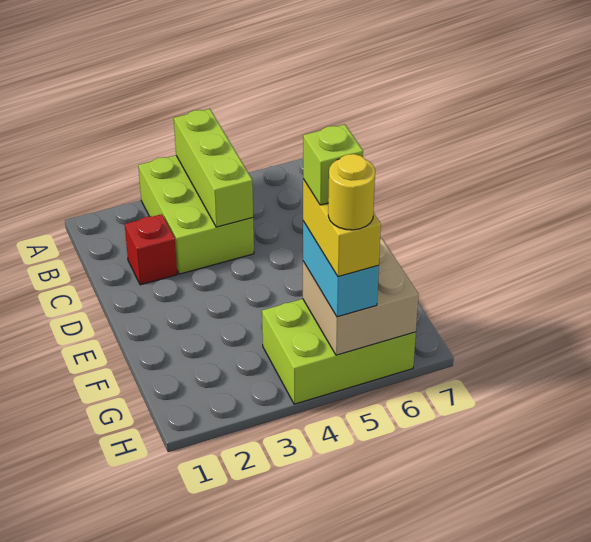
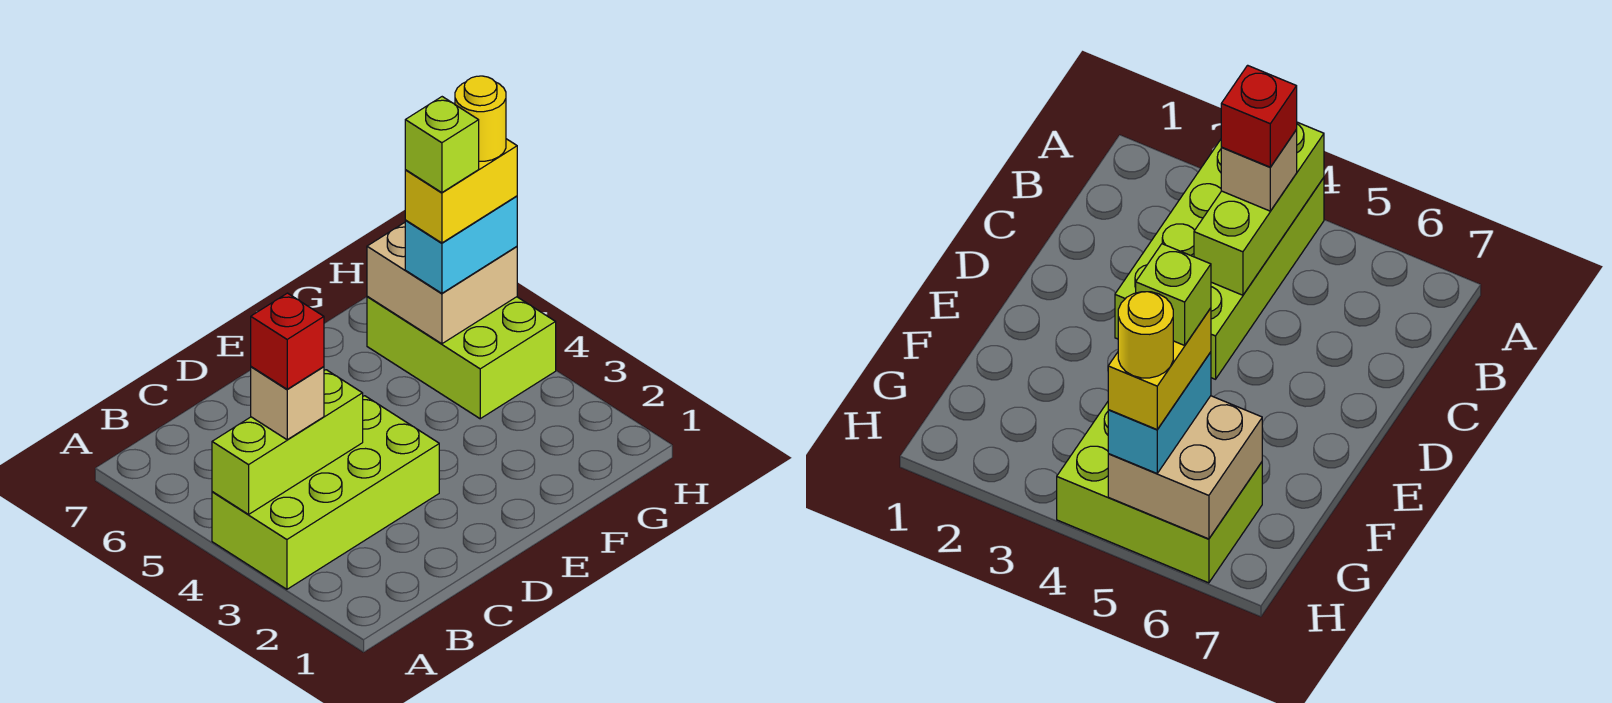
lime 2x3 brick [138,155,254,274] -> lime 2x4 brick [212,396,439,589]
none -> tan 1x1 brick [251,367,324,440]
red 1x1 brick [125,214,177,285] -> red 1x1 brick moved to [251,293,324,389]

